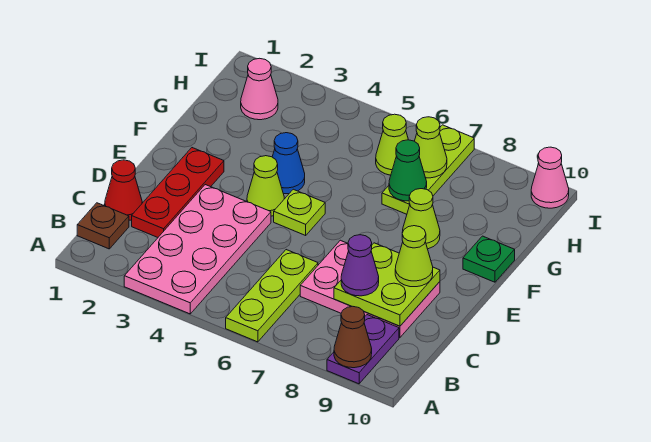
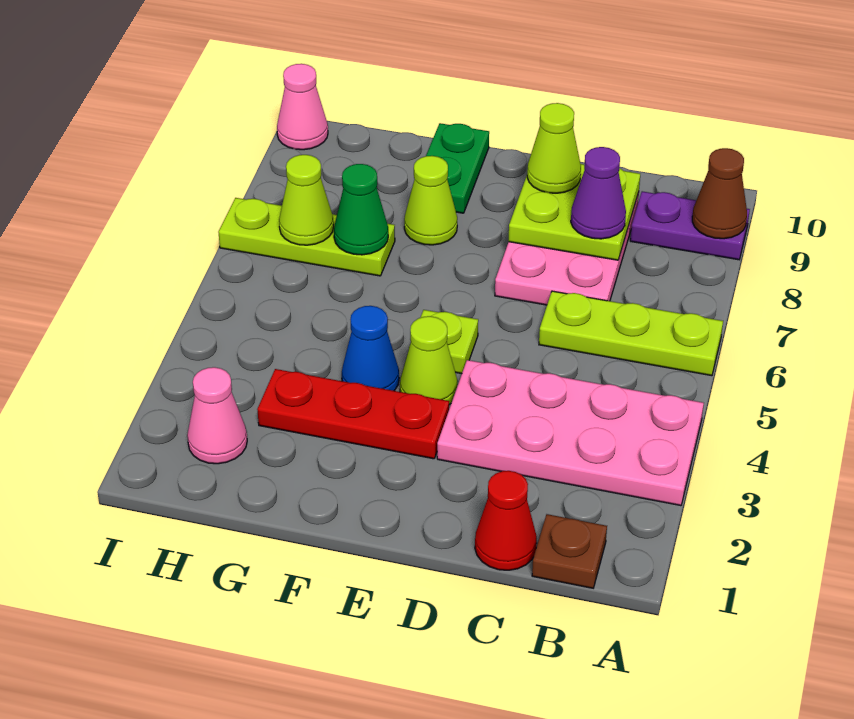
red 1x3 plate [132,148,224,237] -> red 1x3 plate moved to [257,369,449,459]
green 1x1 plate [463,236,515,282] -> green 1x2 plate [426,123,489,213]
lime 1x1 cone [376,114,408,175] -> none

